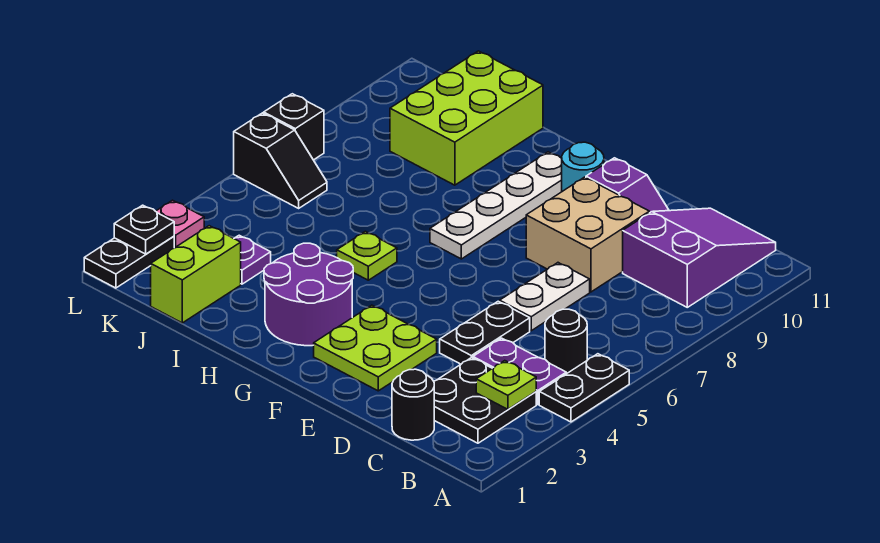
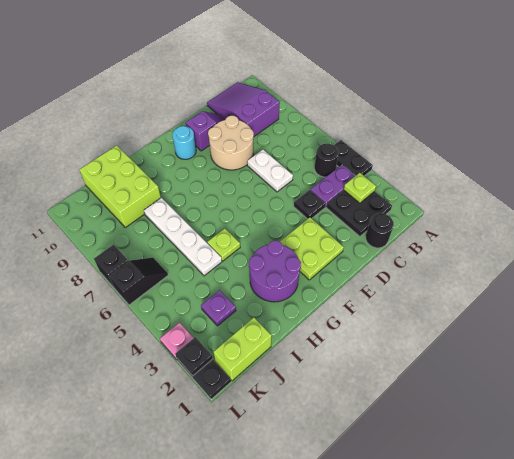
black 1x2 plate [440,301,530,364] -> black 1x1 plate [294,190,326,219]
tan 2x2 brick [526,177,649,292] -> tan 2x2 round brick [208,116,254,170]
white 1x4 plate [430,152,562,259] -> white 1x4 plate moved to [144,198,222,276]
lime 1x2 brick [151,226,241,323] -> lime 1x2 brick turned to [213,317,272,381]

